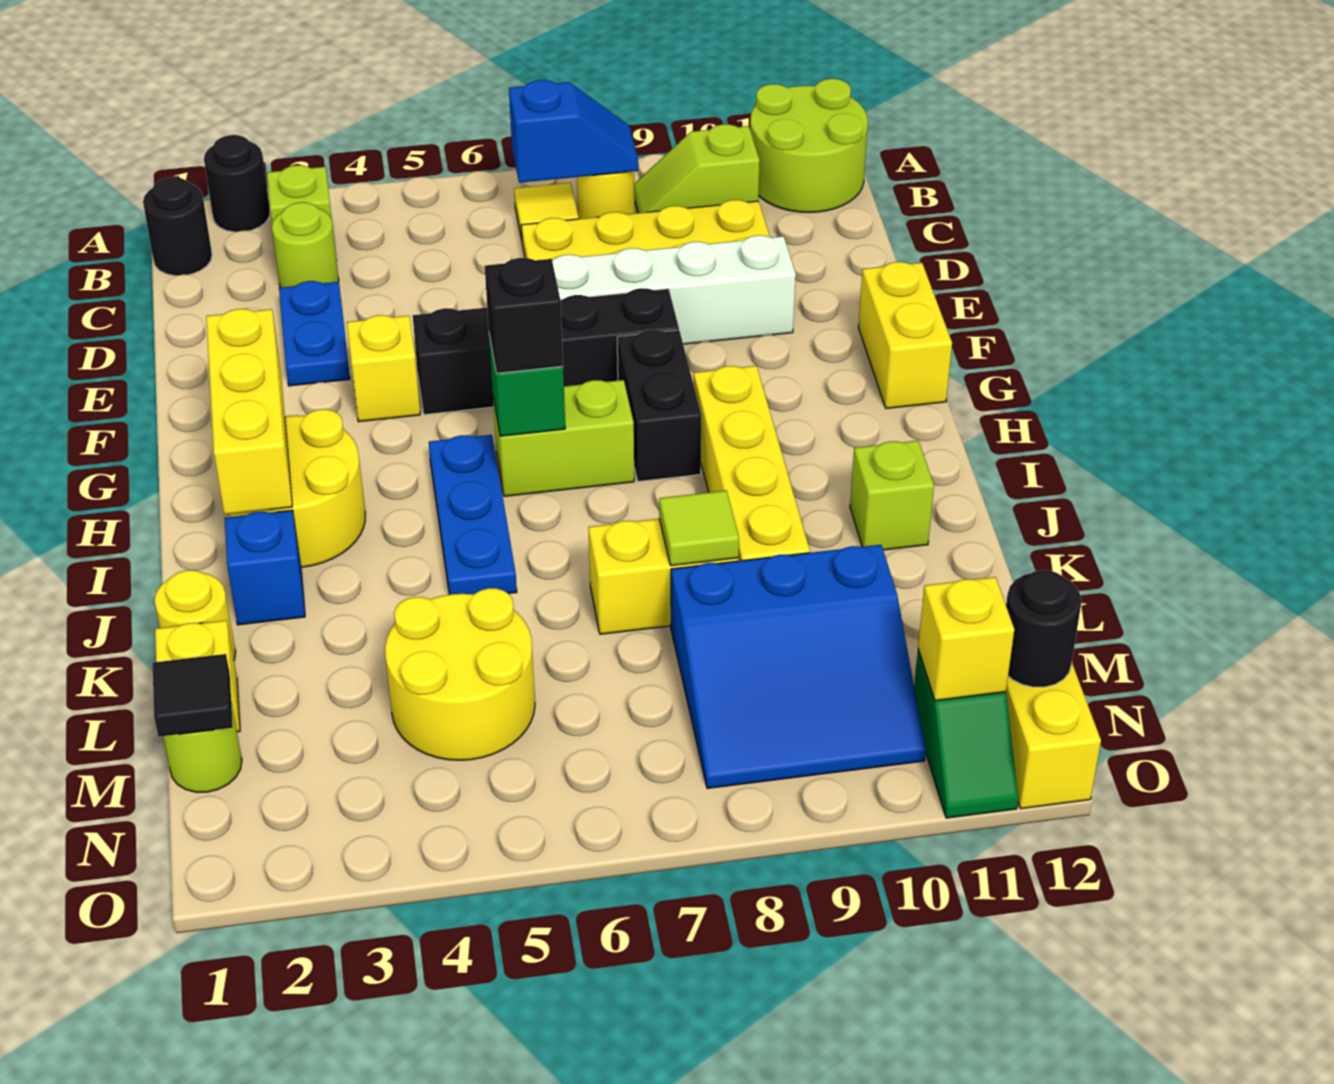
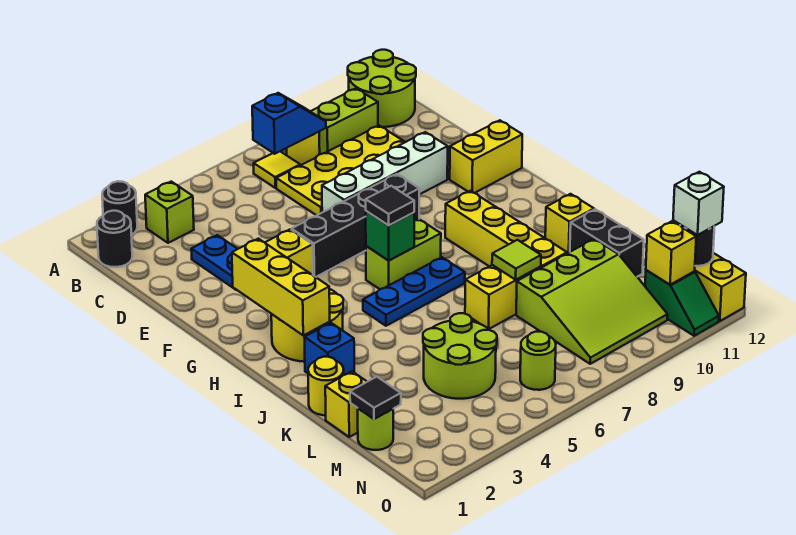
lime 1x2 slope [634,124,760,213] -> lime 1x2 brick [310,88,378,154]
lime 1x1 round brick [272,202,339,288] -> lime 1x1 round brick moved to [520,332,556,390]
yellow 1x2 brick [858,262,952,408] -> yellow 1x2 brick turned to [450,120,522,193]
black 1x2 brick [617,330,701,481] -> black 1x2 brick moved to [570,209,644,277]
blue 1x3 plate [429,435,517,594] -> blue 1x3 plate turned to [363,257,465,326]
black 1x1 brick [485,258,563,373] -> black 1x1 tile [366,186,414,225]
lime 1x1 brick [850,441,934,550] -> yellow 1x1 brick [545,194,594,253]
yellow 2x2 round brick [385,588,535,760] -> lime 2x2 round brick [423,313,497,399]
blue 3x3 slope [671,545,926,788] -> lime 3x3 slope [516,239,668,364]
none -> white 1x1 brick [673,172,724,235]

